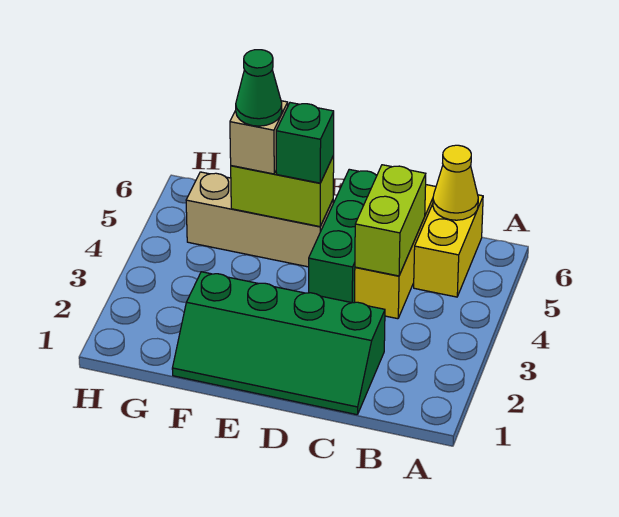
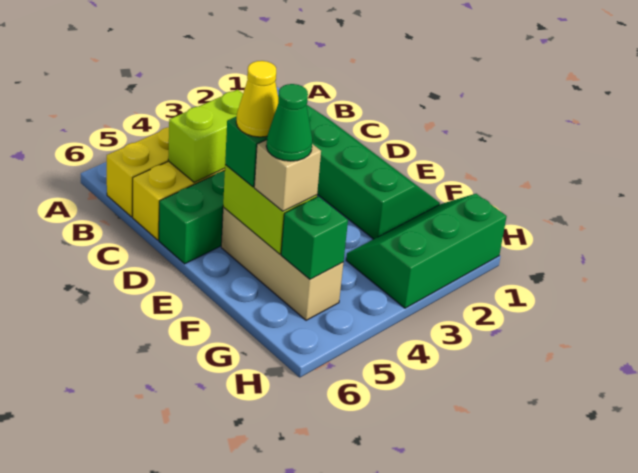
yellow 1x1 cone [433,145,478,220] -> yellow 1x1 cone moved to [236,61,278,137]
none -> green 2x3 slope [346,194,507,308]
none -> green 1x1 brick [281,196,348,279]

